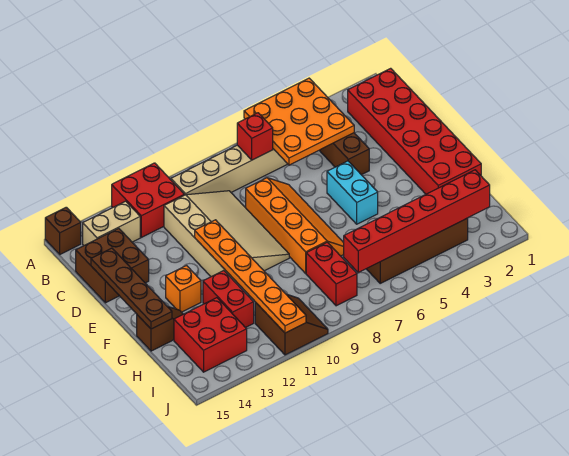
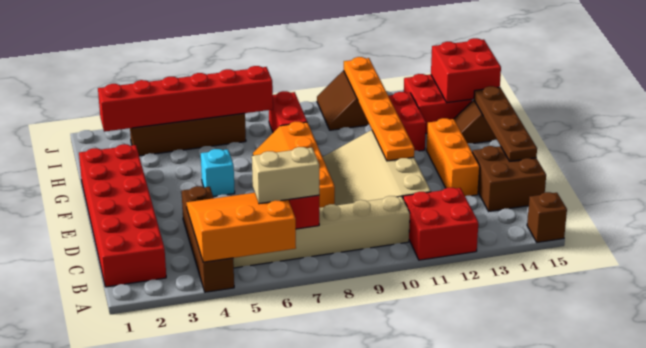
orange 3x3 plate [244,78,354,165] -> orange 3x3 slope [186,193,296,262]
tan 1x2 brick [83,201,140,245] -> tan 1x2 brick moved to [252,147,319,204]
cyan 1x2 brick [327,161,378,224] -> cyan 1x1 brick [201,149,235,197]
orange 1x1 brick [166,266,201,312] -> orange 1x3 brick [426,118,480,196]
none -> red 2x2 brick [431,38,501,103]

